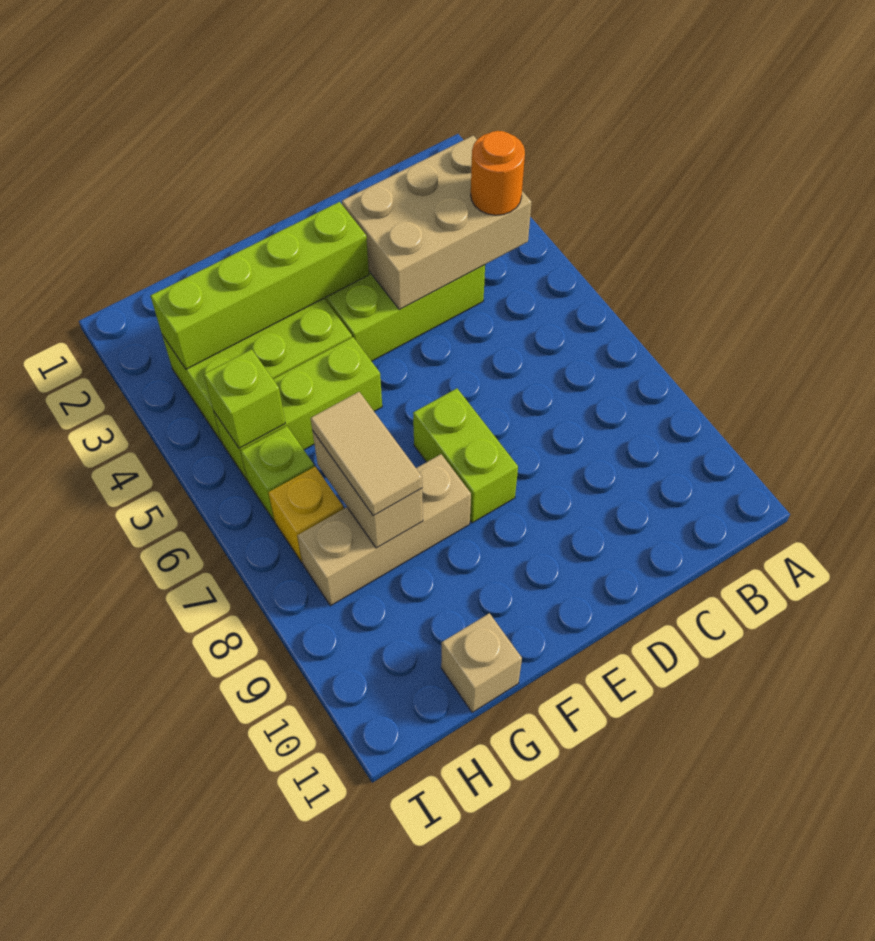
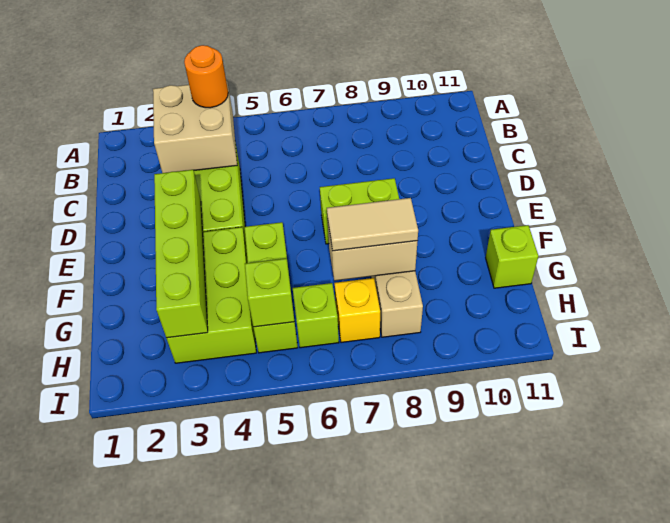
tan 2x3 brick [342,136,531,310] -> tan 2x2 brick [153,81,237,173]
tan 1x1 brick [441,613,522,712] -> lime 1x1 brick [486,225,538,288]

